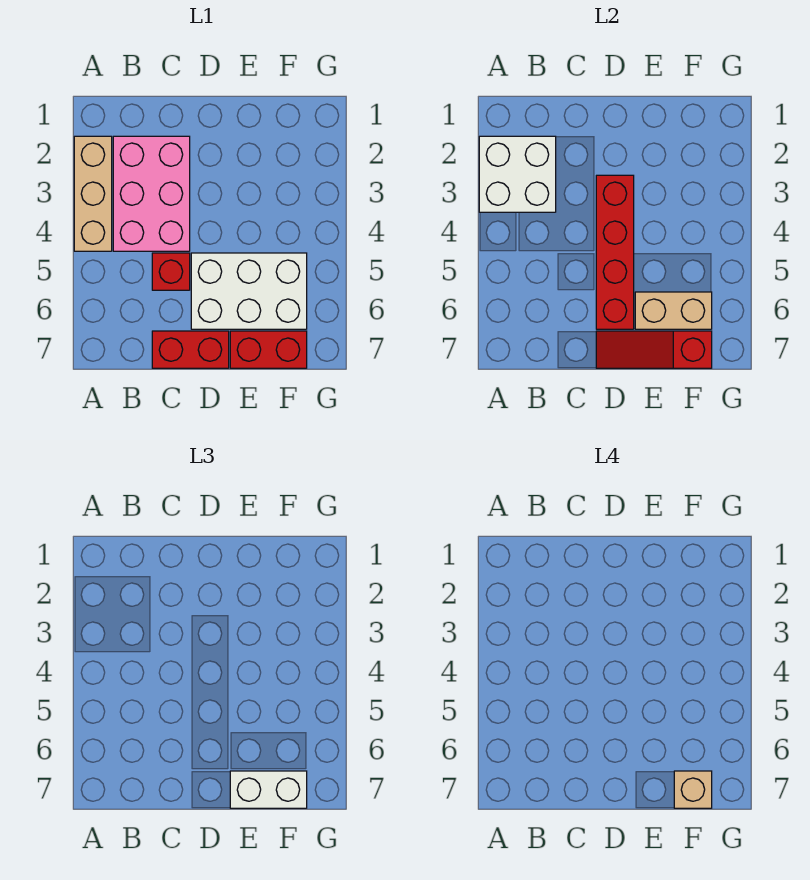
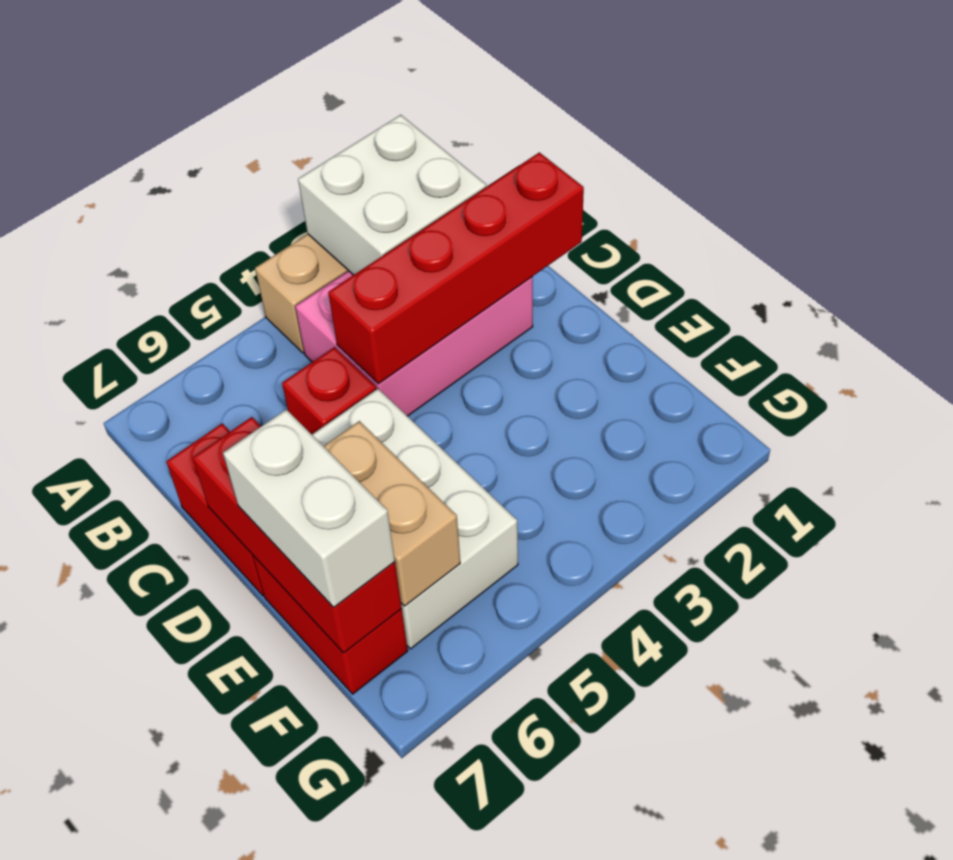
red 1x4 brick [596,175,634,329] -> red 1x4 brick moved to [328,152,584,384]
red 1x3 slope [596,331,712,368] -> red 1x3 brick [193,417,402,653]
tan 1x1 brick [674,771,712,808] -> none

